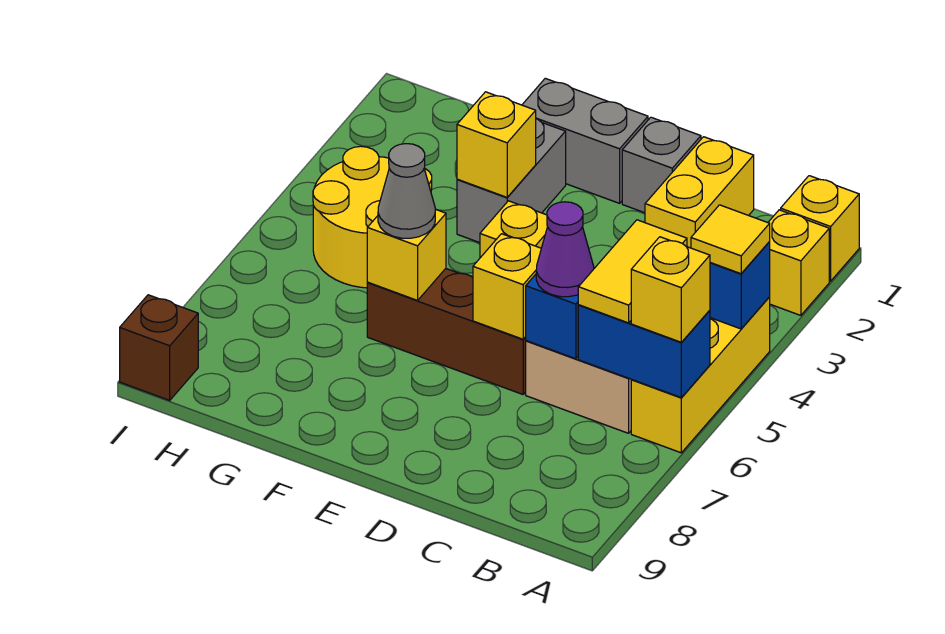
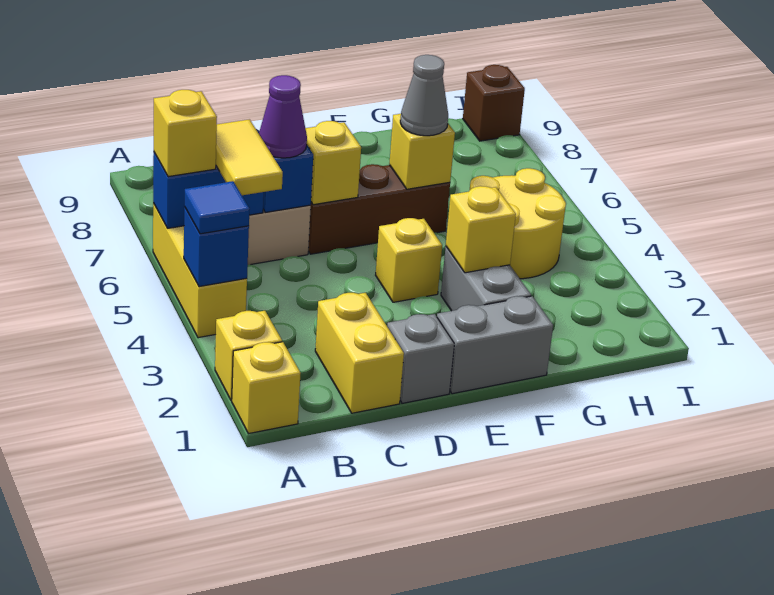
yellow 1x1 tile [691,205,770,274] -> blue 1x1 tile [184,181,249,234]

